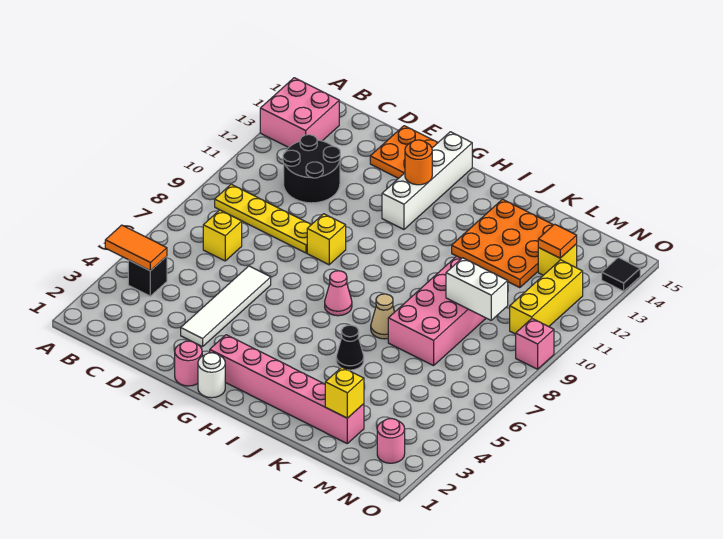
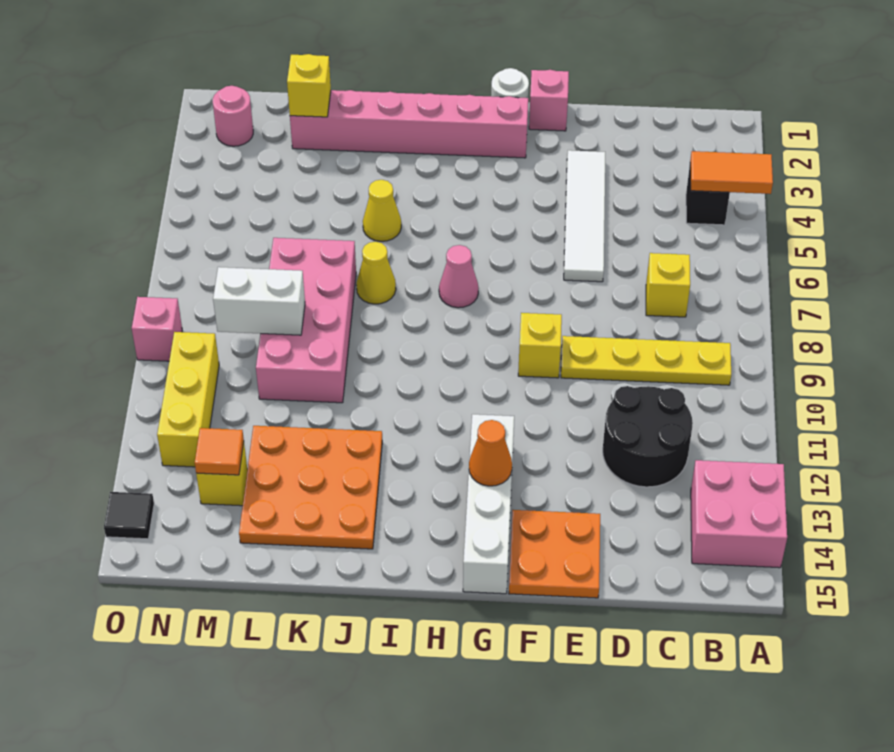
pink 1x1 round brick [175,341,202,386] -> pink 1x1 brick [529,70,569,131]
orange 1x1 round brick [405,140,432,185] -> orange 1x1 cone [469,420,512,486]
black 1x1 cone [336,325,364,370] -> yellow 1x1 cone [363,180,401,241]
tan 1x1 cone [371,294,394,339] -> yellow 1x1 cone [356,242,396,304]

